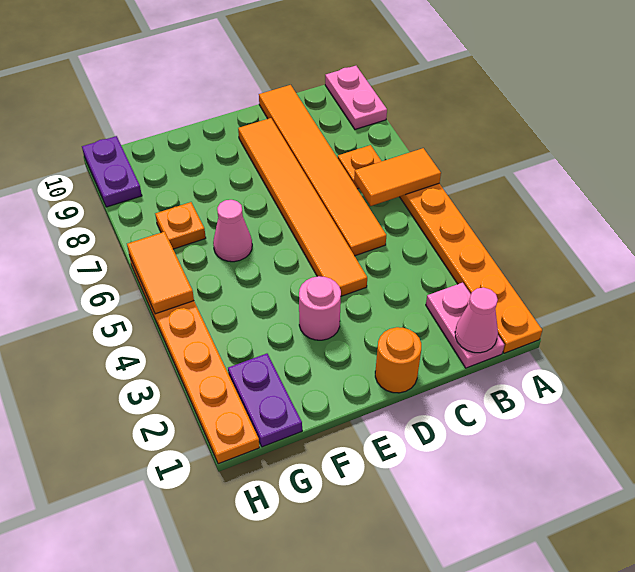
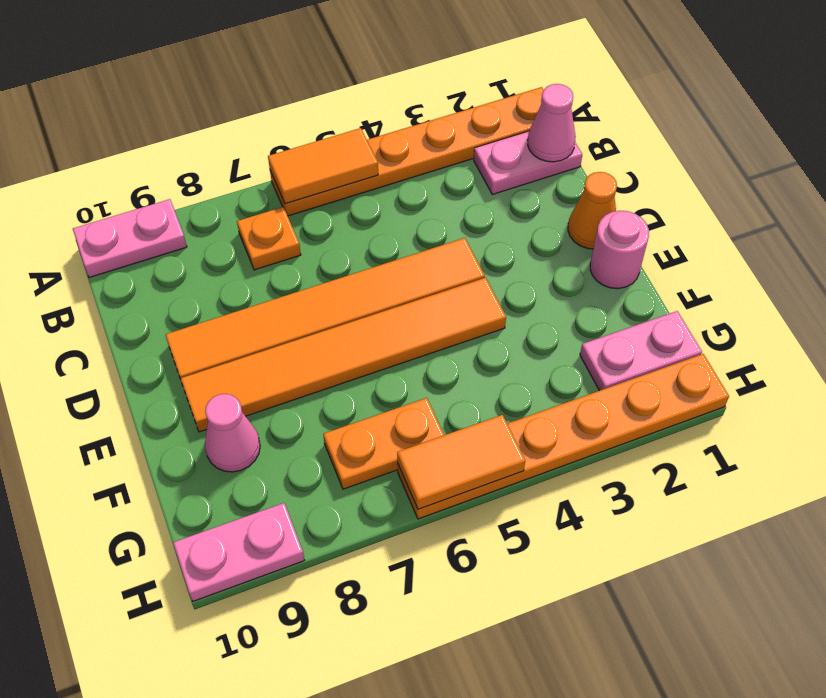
orange 1x2 tile [354,148,441,206] -> orange 1x2 tile turned to [268,128,378,204]
orange 1x6 tile [259,85,386,256] -> orange 1x6 tile moved to [180,278,506,432]
orange 1x1 round brick [375,327,421,393] -> orange 1x1 cone [568,172,617,249]
pink 1x1 round brick [299,276,341,340] -> pink 1x1 round brick moved to [590,211,649,289]
pink 1x1 cone [213,200,252,262] -> pink 1x1 cone moved to [205,394,260,472]
purple 1x2 plate [228,354,302,447] -> pink 1x2 plate [580,311,702,391]
orange 1x1 plate [155,202,206,249] -> orange 1x2 plate [323,398,444,489]
purple 1x2 plate [82,136,142,207] -> pink 1x2 plate [173,503,304,601]

